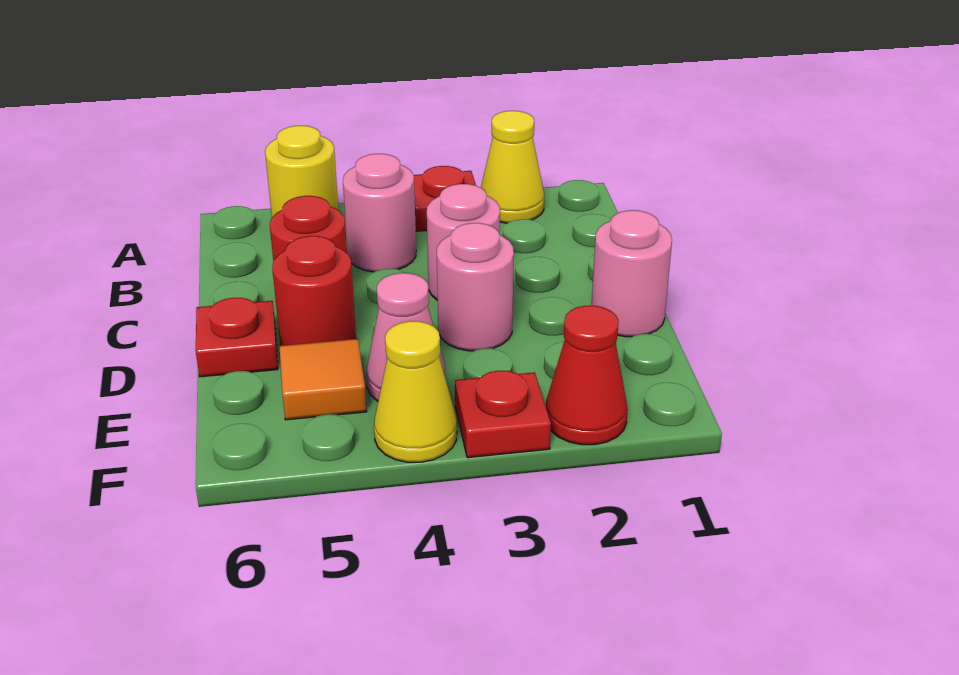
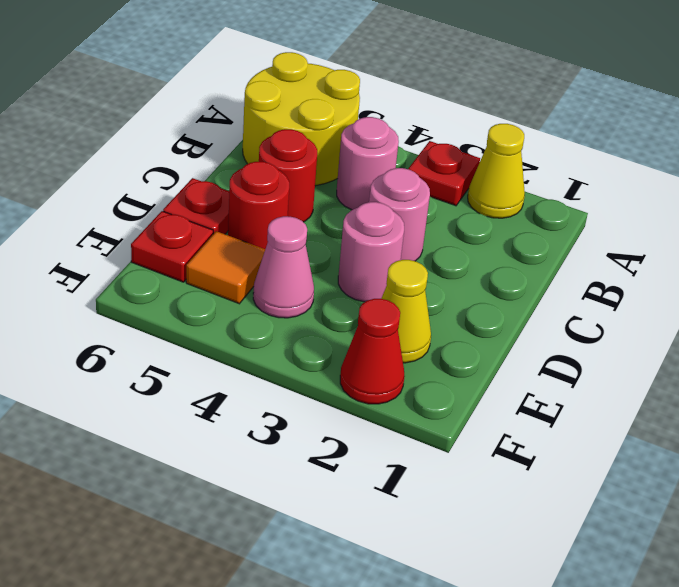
yellow 1x1 round brick [265,126,338,217] -> yellow 2x2 round brick [243,52,360,186]
pink 1x1 round brick [592,210,672,337] -> none
red 1x1 plate [455,371,551,458] -> red 1x1 plate moved to [131,211,213,282]
yellow 1x1 cone [374,321,457,462] -> yellow 1x1 cone moved to [381,260,431,363]

